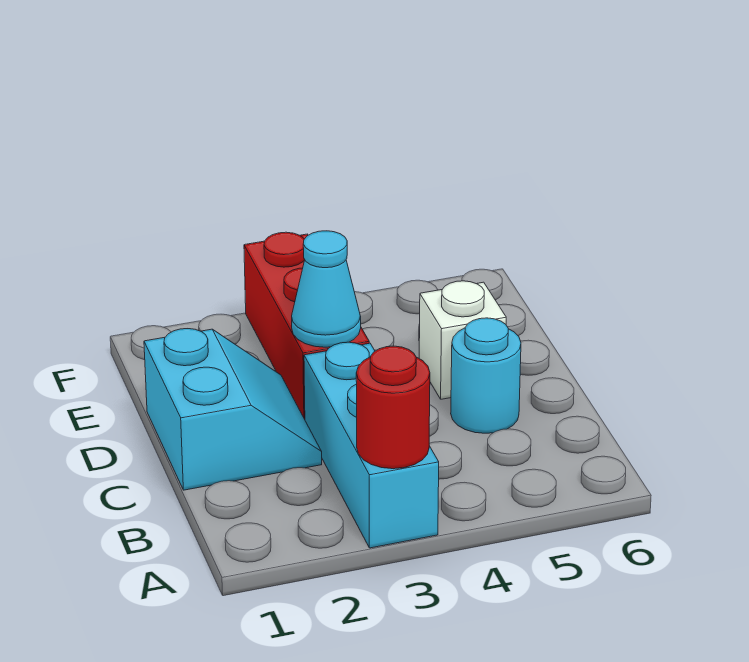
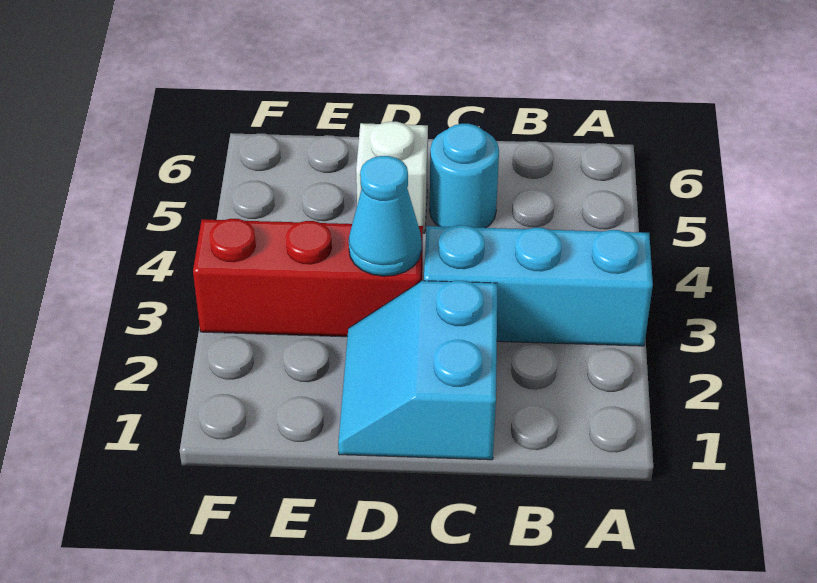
red 1x1 round brick [356,346,430,469] -> none
cyan 2x2 slope [144,329,322,490] -> cyan 2x2 slope turned to [338,281,497,460]

